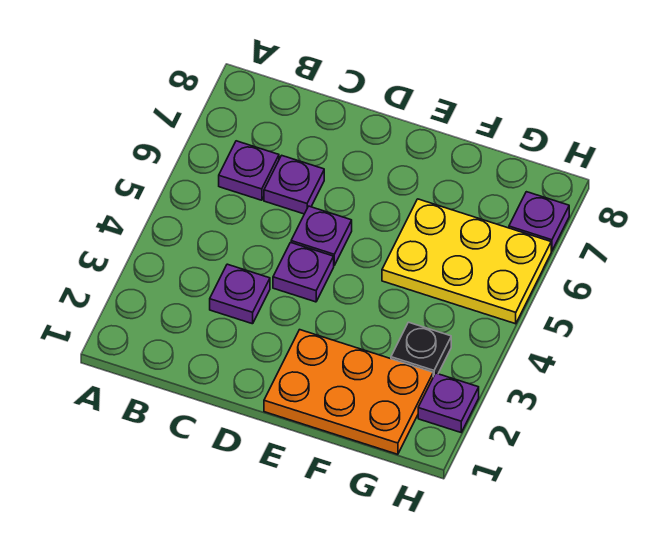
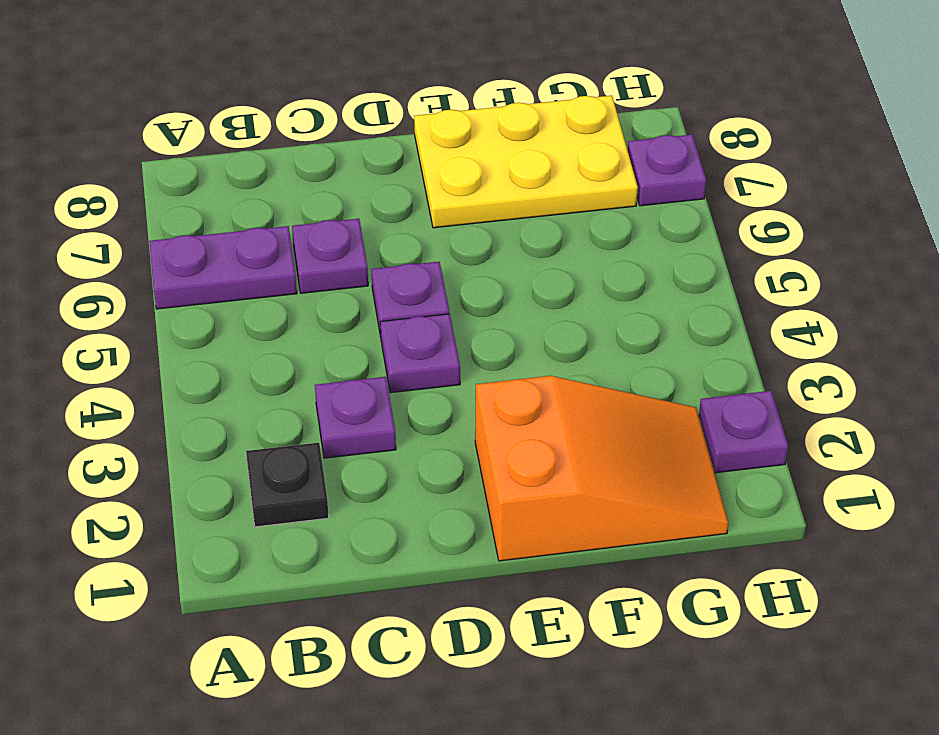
purple 1x1 plate [219,141,279,200] -> purple 1x2 plate [149,226,297,309]
orange 2x3 plate [264,330,433,454] -> orange 2x3 slope [475,376,728,561]
yellow 2x3 plate [382,199,551,324] -> yellow 2x3 plate moved to [414,96,638,228]
black 1x1 plate [391,322,451,377] -> black 1x1 plate moved to [246,443,329,527]

